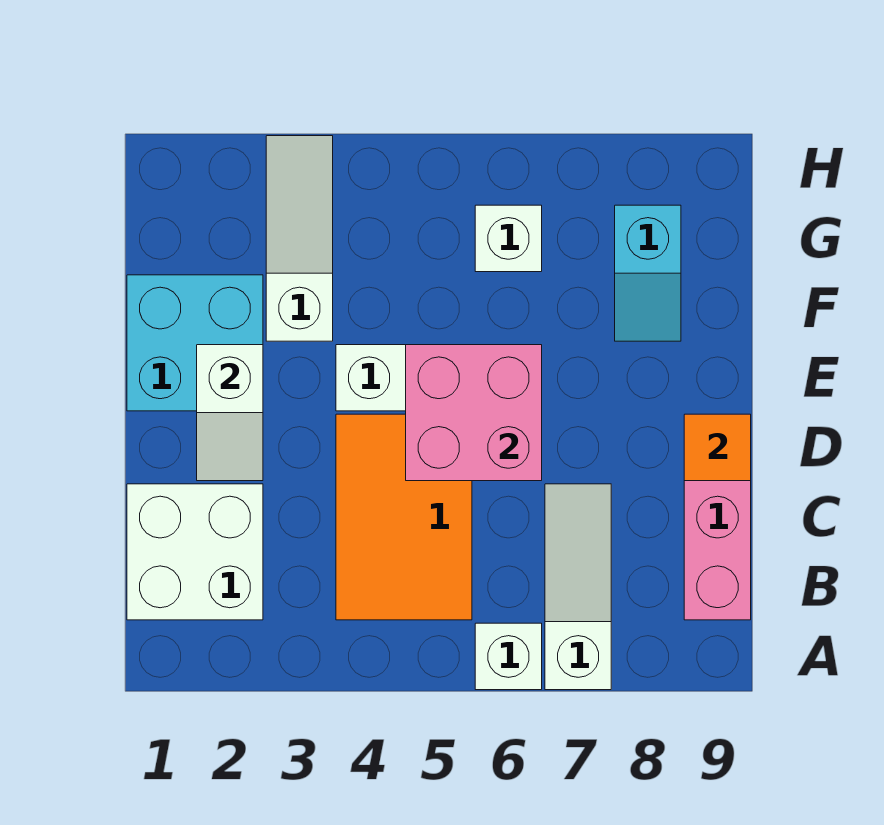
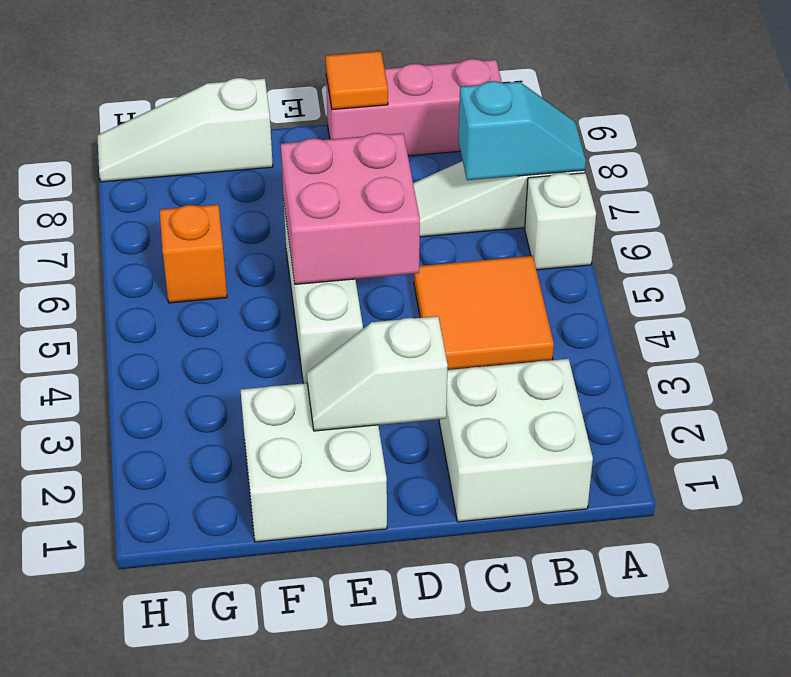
orange 2x3 tile [336,414,472,620] -> orange 2x2 tile [414,256,554,370]
white 1x2 slope [197,345,263,481] -> white 1x2 slope turned to [307,316,448,431]
cyan 2x2 brick [127,275,263,411] -> white 2x2 brick [241,383,387,542]
white 1x3 slope [266,136,333,341] -> white 1x3 slope moved to [97,78,273,182]
cyan 1x2 slope [615,205,681,341] -> cyan 1x2 slope moved to [458,81,586,180]
white 1x1 brick [475,205,542,272] -> orange 1x1 brick [160,204,227,303]

